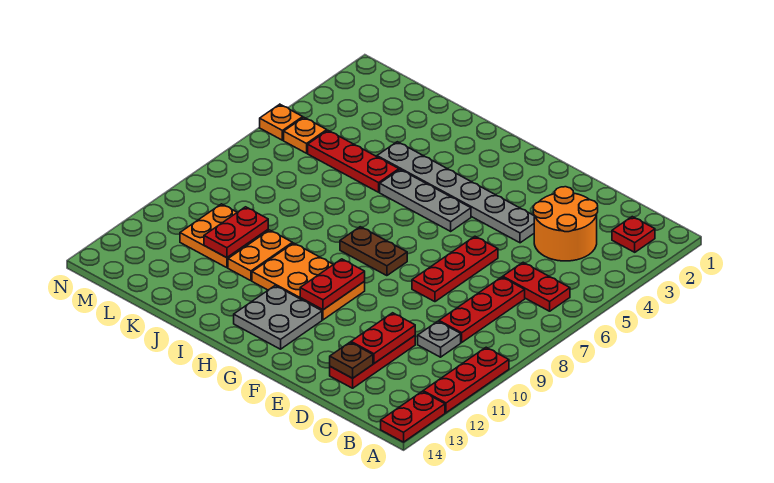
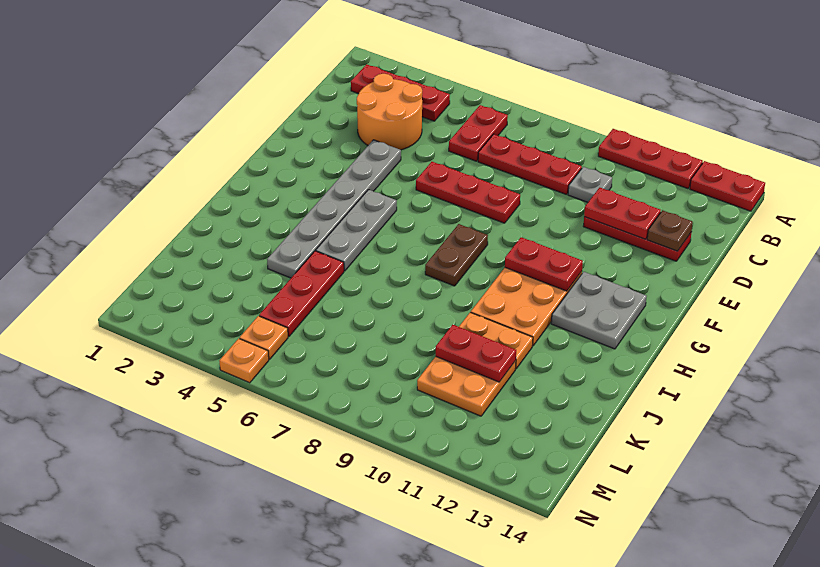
red 1x1 plate [612,217,655,252] -> red 1x3 plate [351,64,450,121]

